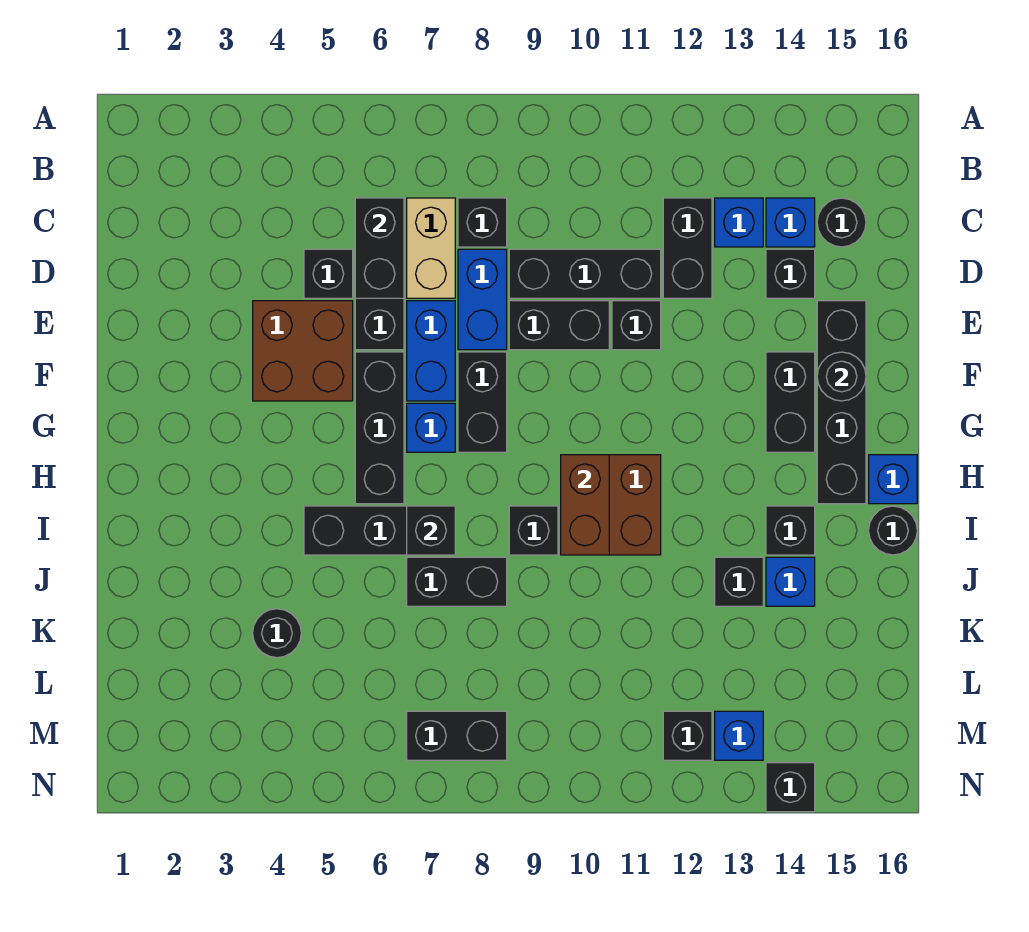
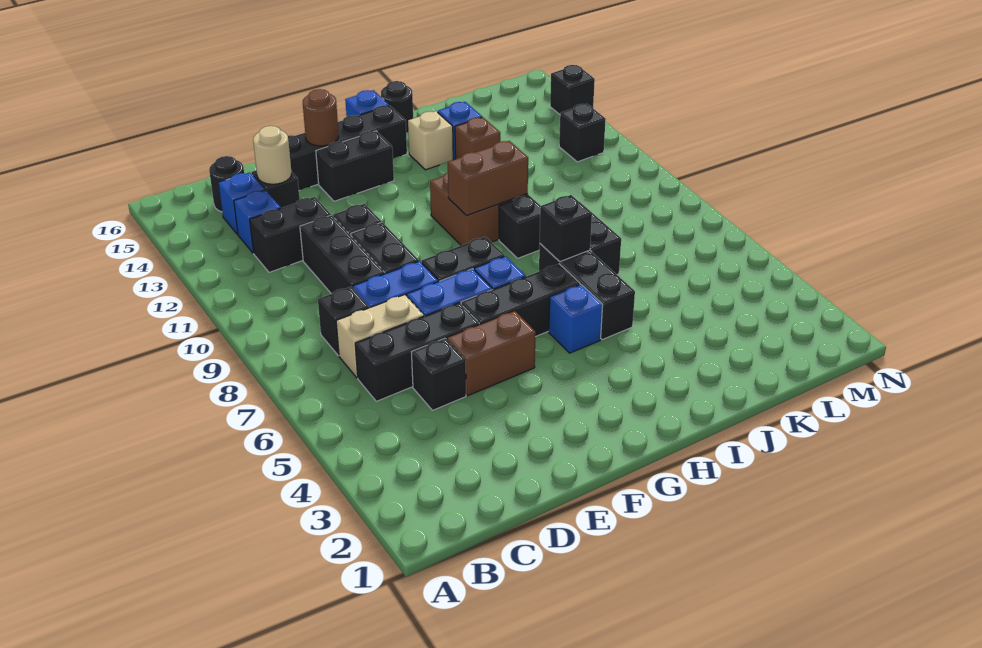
black 1x2 brick [355,198,404,298] -> none
none -> tan 1x1 round brick [253,126,291,184]
brown 2x2 brick [253,301,353,401] -> brown 1x2 brick [447,311,536,396]
black 1x1 round brick [817,352,866,401] -> brown 1x1 round brick [303,89,339,146]
black 1x1 brick [766,506,815,555] -> tan 1x1 brick [408,111,453,170]
black 1x1 brick [715,557,763,606] -> brown 1x1 brick [455,117,500,159]
black 1x1 round brick [253,609,301,658] -> none
black 1x2 brick [407,711,507,760] -> none
blue 1x1 brick [715,711,763,760] -> blue 1x1 brick moved to [549,284,603,353]

